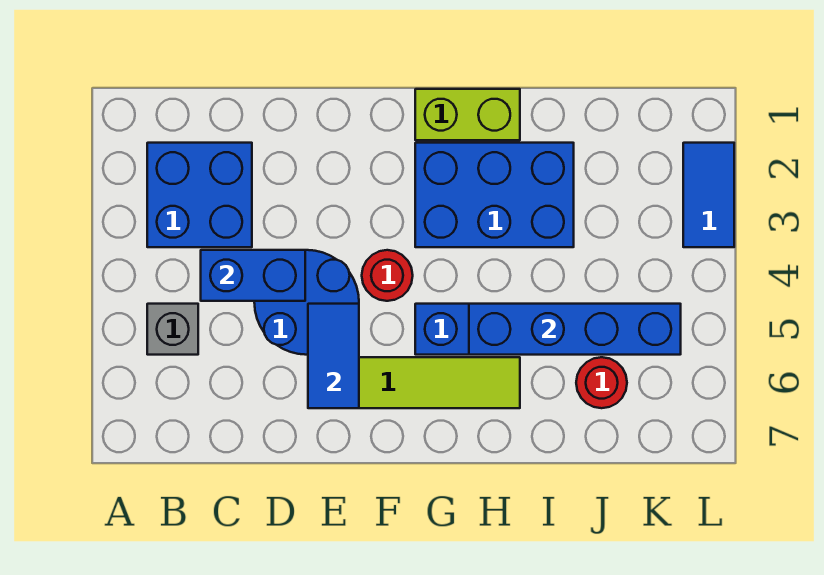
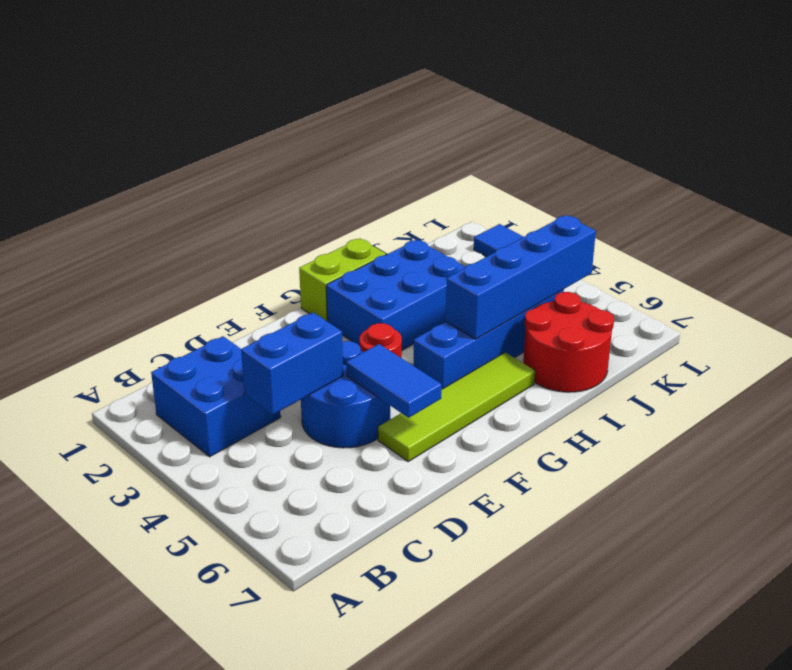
grey 1x1 brick [147,304,198,355] -> none
red 1x1 round brick [576,357,627,408] -> red 2x2 round brick [523,292,614,392]

